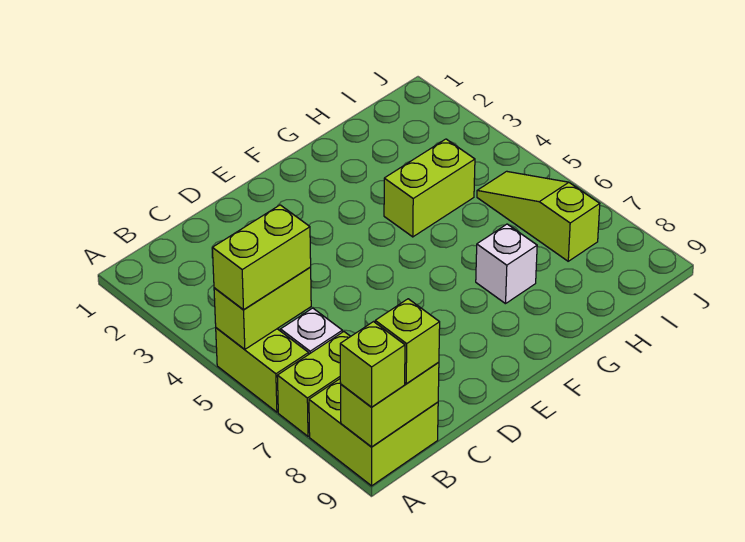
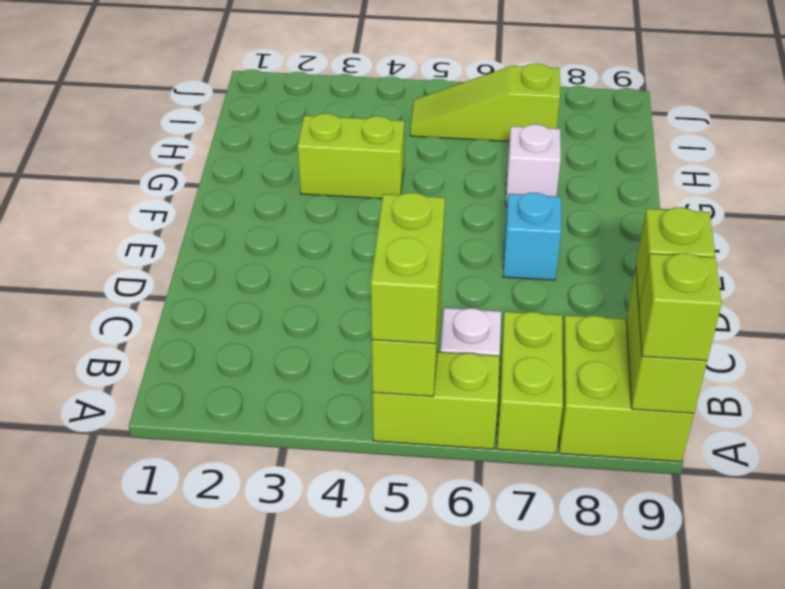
none -> cyan 1x1 brick [503,193,561,280]
lime 1x2 brick [384,139,475,237] -> lime 1x2 brick turned to [297,113,404,199]

